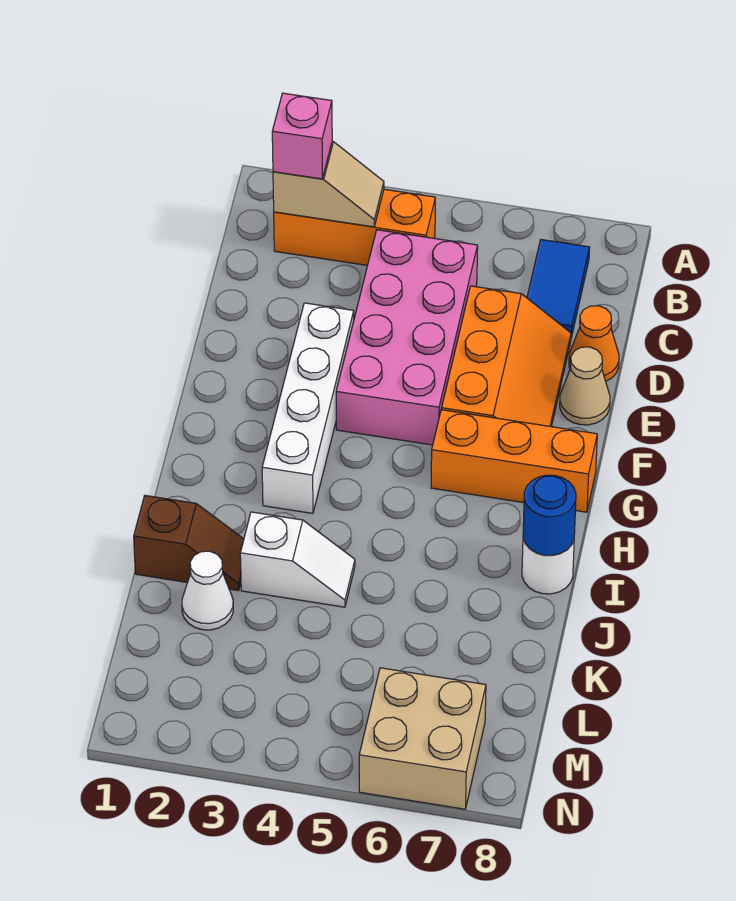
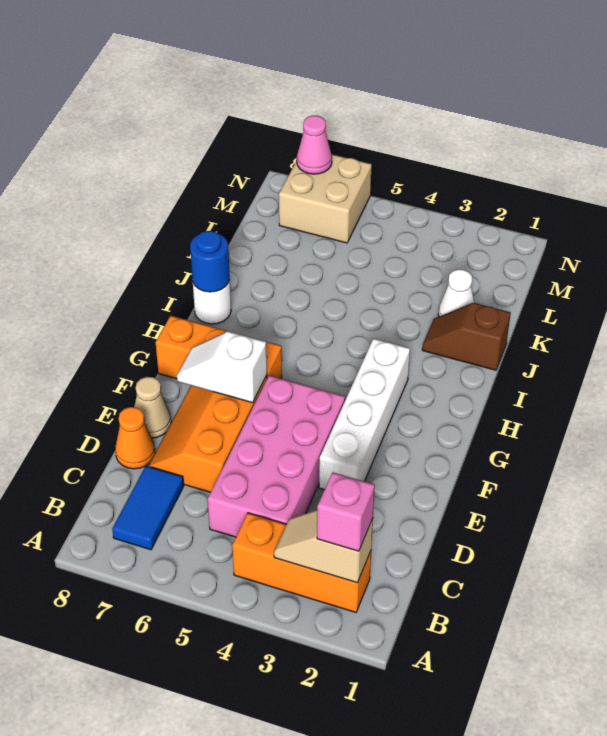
white 1x2 slope [240,512,355,607] -> white 1x2 slope moved to [177,331,267,403]
none -> pink 1x1 cone [297,116,332,174]

